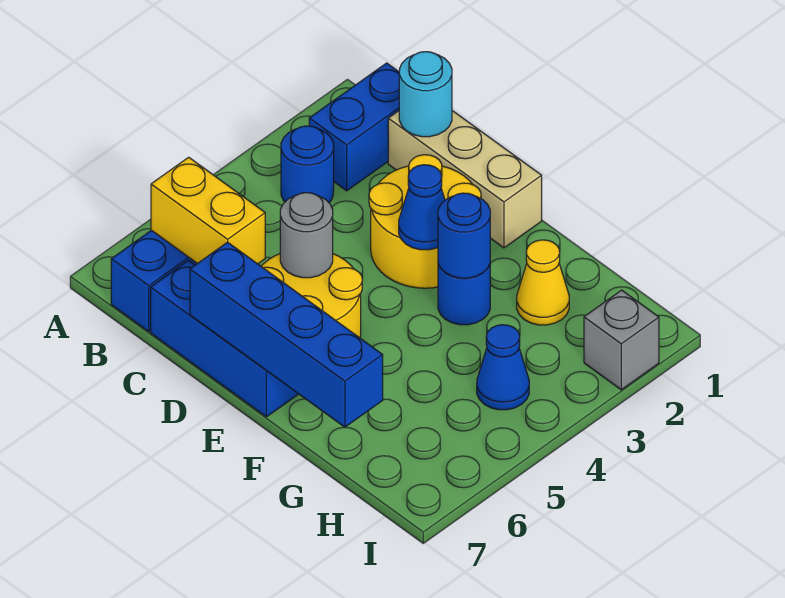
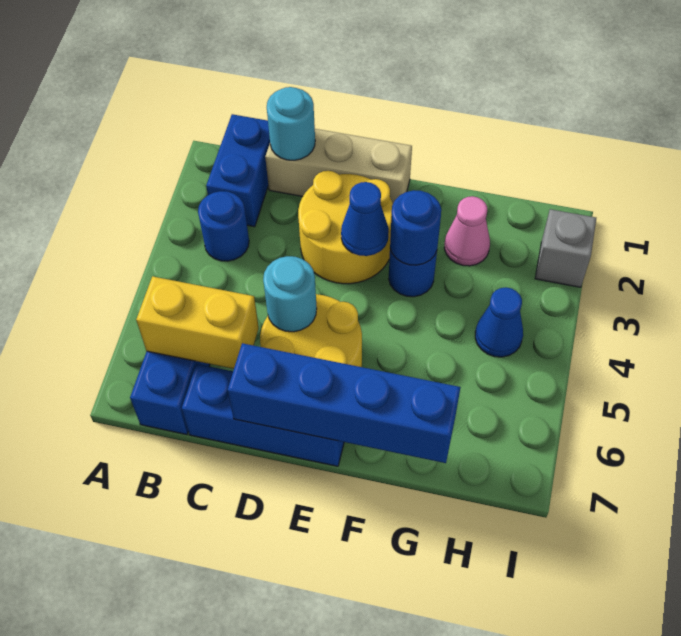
grey 1x1 round brick [280,193,333,278] -> cyan 1x1 round brick [263,256,317,332]
yellow 1x1 cone [517,240,569,325] -> pink 1x1 cone [444,196,490,266]

